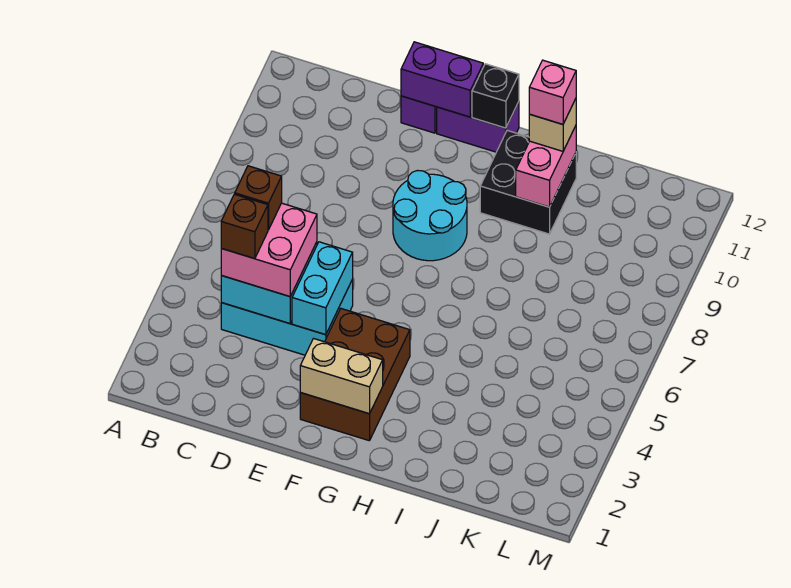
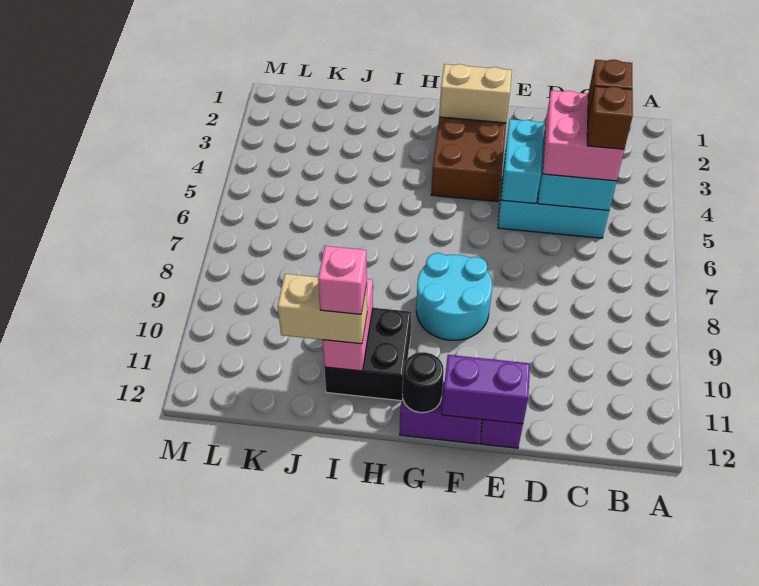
black 1x1 brick [472,64,519,128] -> black 1x1 round brick [402,352,444,413]
tan 1x1 brick [529,99,576,151] -> tan 1x2 brick [278,274,367,344]

